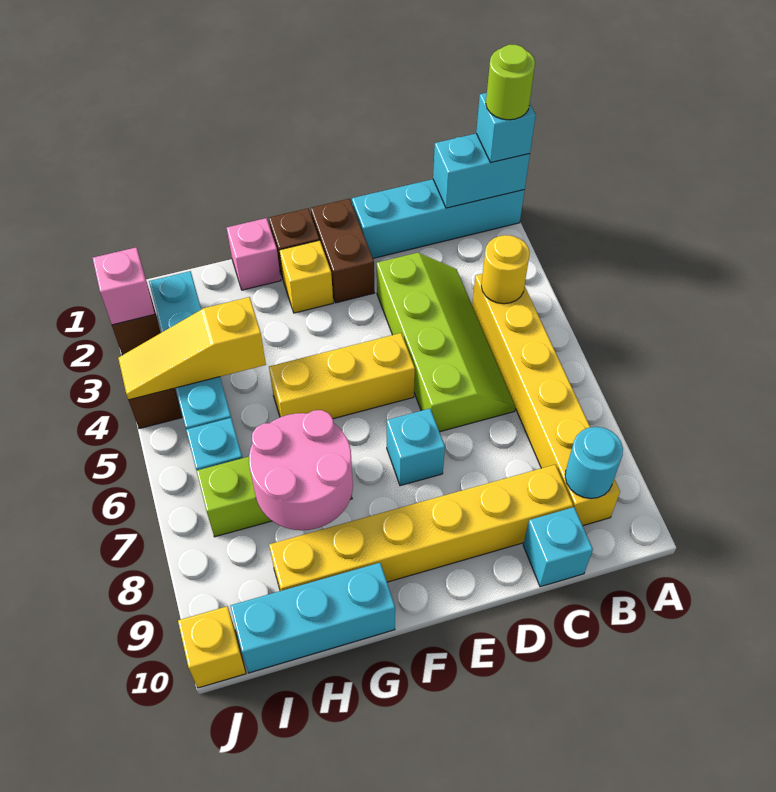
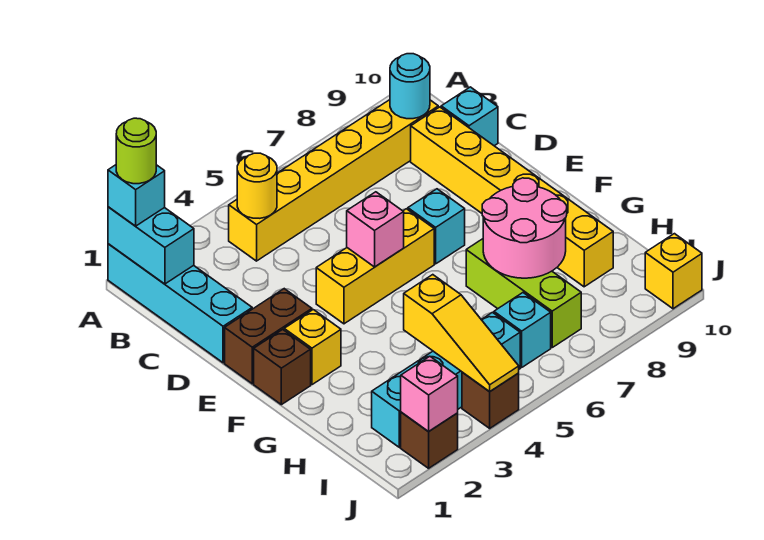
lime 2x4 slope [377,253,515,432] -> none
yellow 1x3 brick [269,333,415,419] -> yellow 1x3 brick turned to [316,209,434,324]
pink 1x1 brick [227,218,281,290] -> pink 1x1 brick moved to [347,192,404,267]
cyan 1x3 brick [230,563,395,673] -> none

